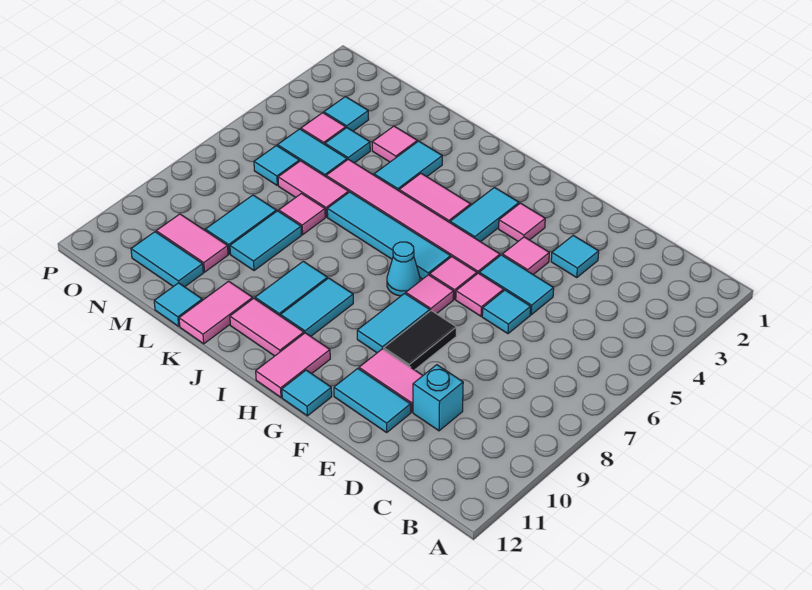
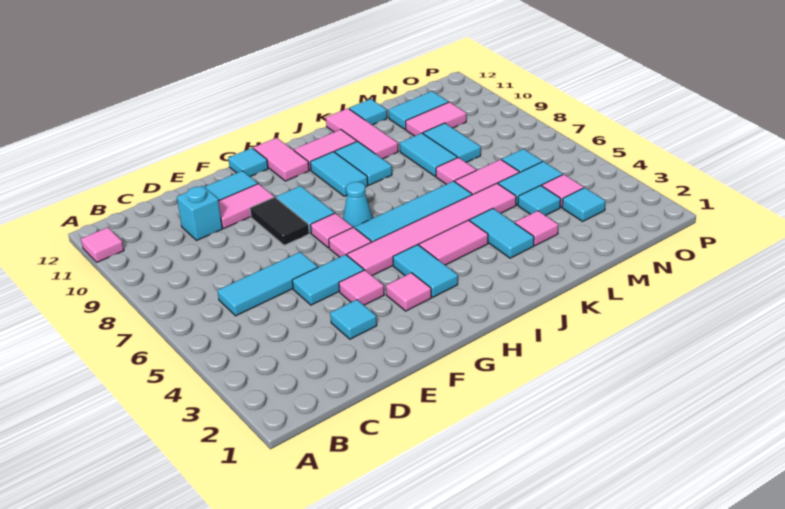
cyan 1x1 tile [482,290,531,334] -> cyan 1x3 tile [217,252,318,316]
pink 1x1 tile [456,273,504,316] -> pink 1x1 tile moved to [81,227,124,262]
pink 1x2 tile [179,281,253,344] -> pink 1x3 tile [326,108,398,159]

